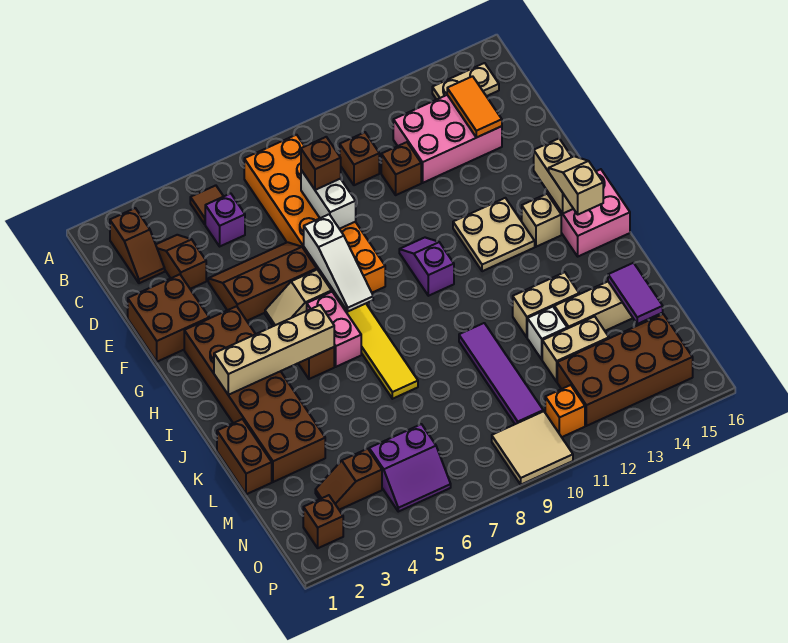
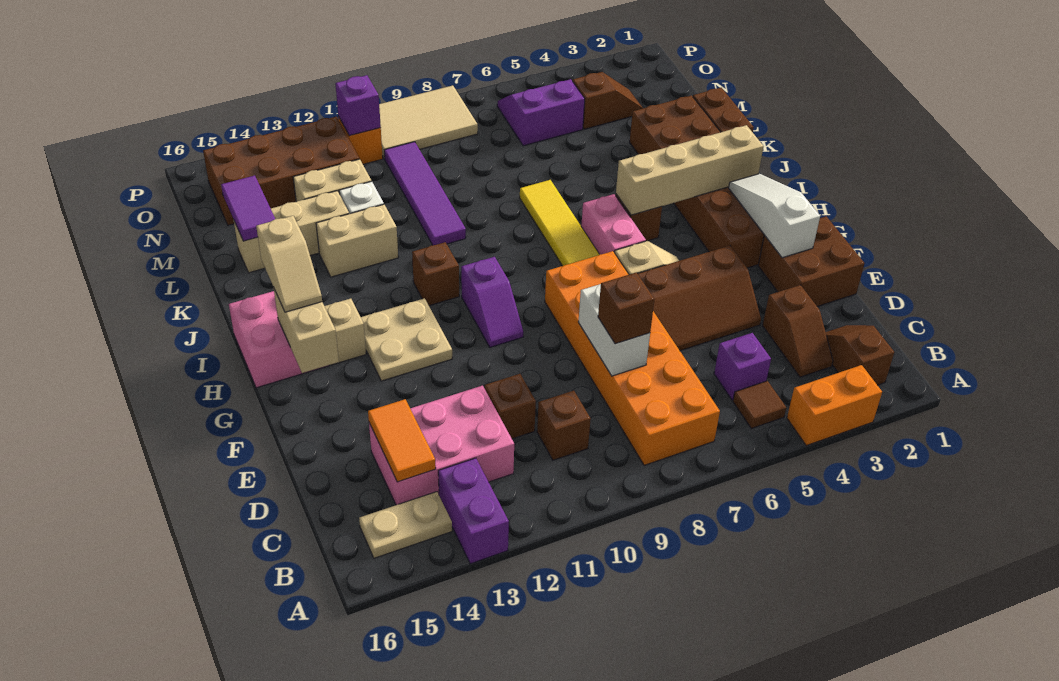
none -> orange 1x2 brick [787,365,882,445]
none -> purple 1x2 brick [438,458,509,564]
white 1x3 slope [304,214,373,311] -> white 1x3 slope moved to [729,174,820,258]
brown 1x1 brick [303,495,343,548] -> brown 1x1 brick moved to [412,242,459,306]
tan 2x2 tile [492,411,573,485] -> tan 2x3 tile [379,86,478,159]
none -> purple 1x1 brick [335,75,381,136]

